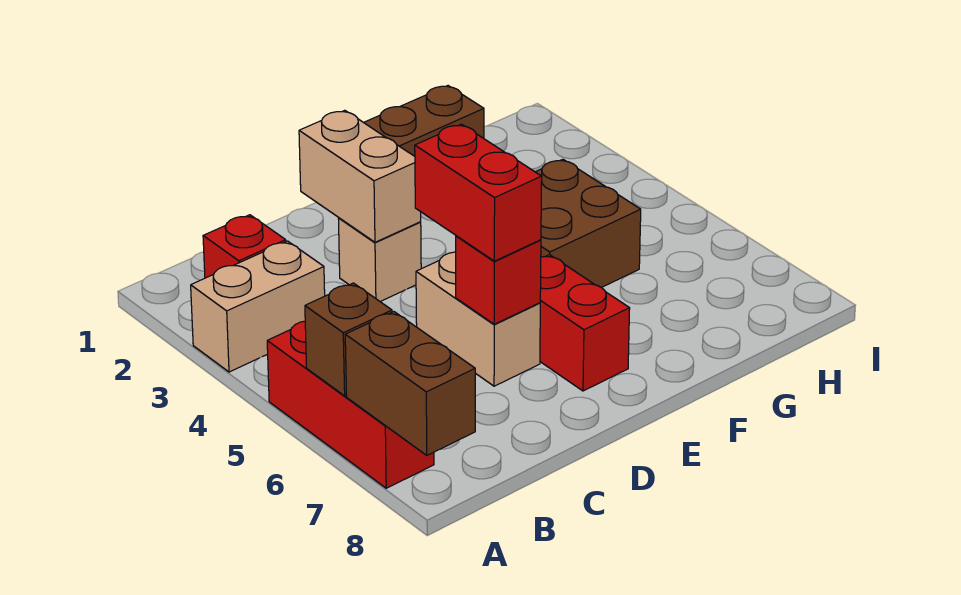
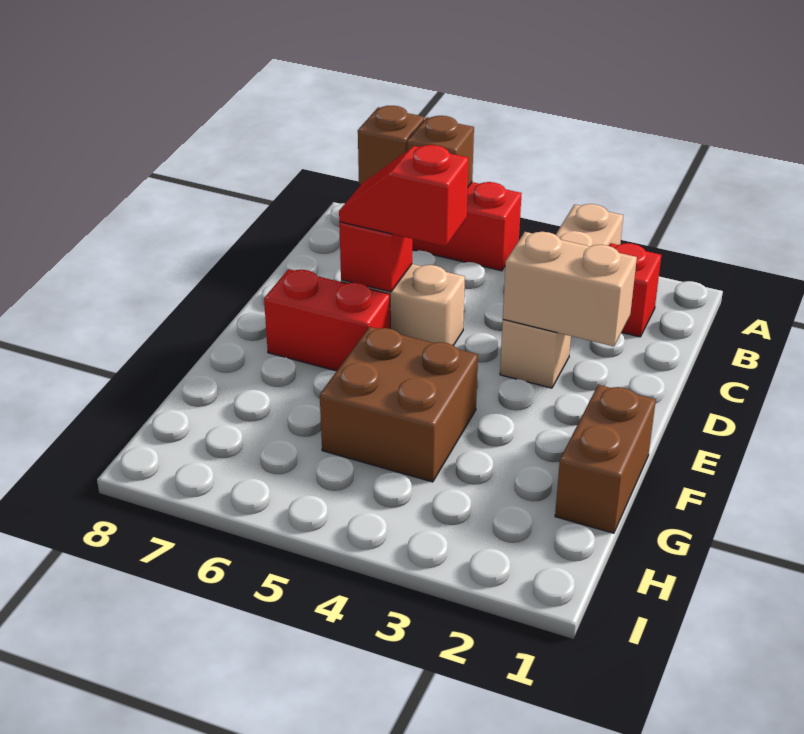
brown 1x2 brick [345,312,475,455] -> brown 1x1 brick [358,106,424,185]
red 1x2 brick [415,124,542,261] -> red 1x2 slope [339,145,469,246]

